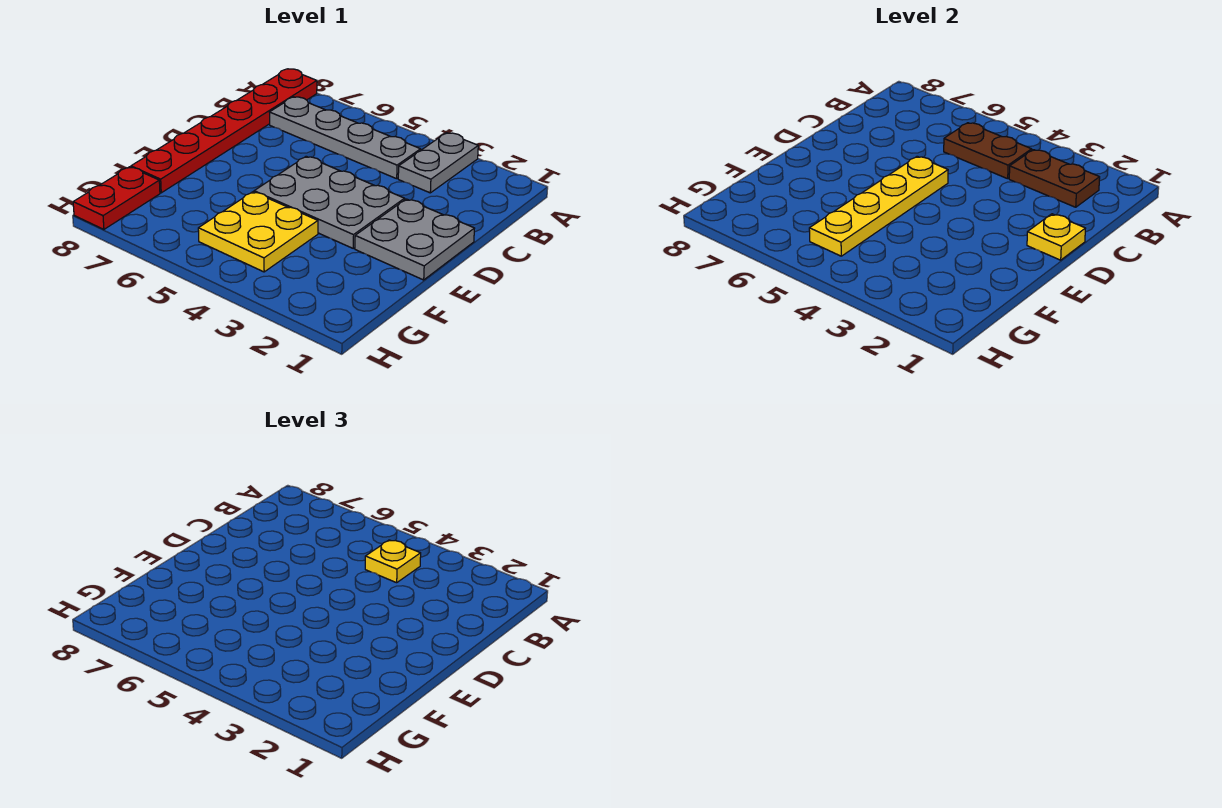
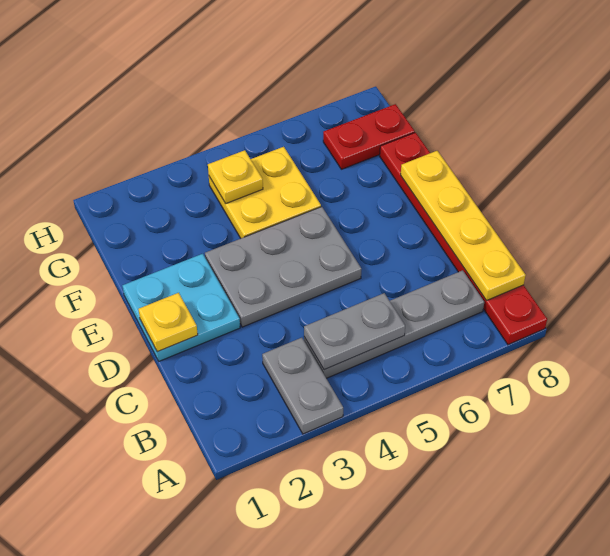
brown 1x2 plate [1009,150,1100,207] -> none
brown 1x2 plate [944,123,1032,179] -> grey 1x2 plate [304,293,405,370]
yellow 1x1 plate [365,540,421,583] -> yellow 1x1 plate moved to [208,150,263,203]
grey 2x2 plate [355,199,475,280] -> cyan 2x2 plate [122,254,240,361]
yellow 1x4 plate [809,156,948,256] -> yellow 1x4 plate moved to [401,151,526,301]
red 1x2 plate [73,167,160,229] -> red 1x2 plate turned to [323,104,415,169]

